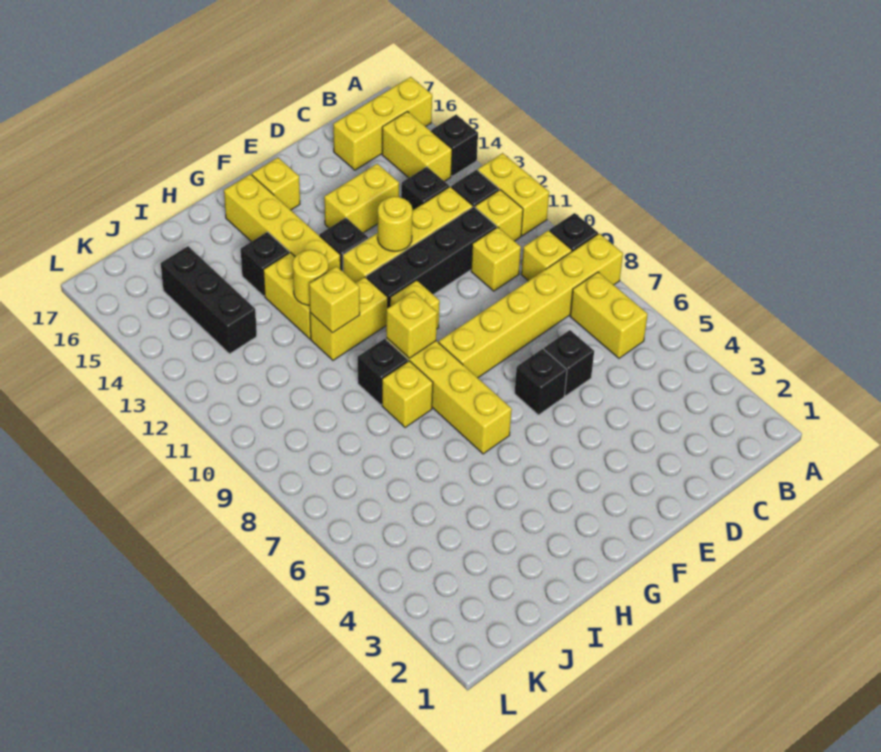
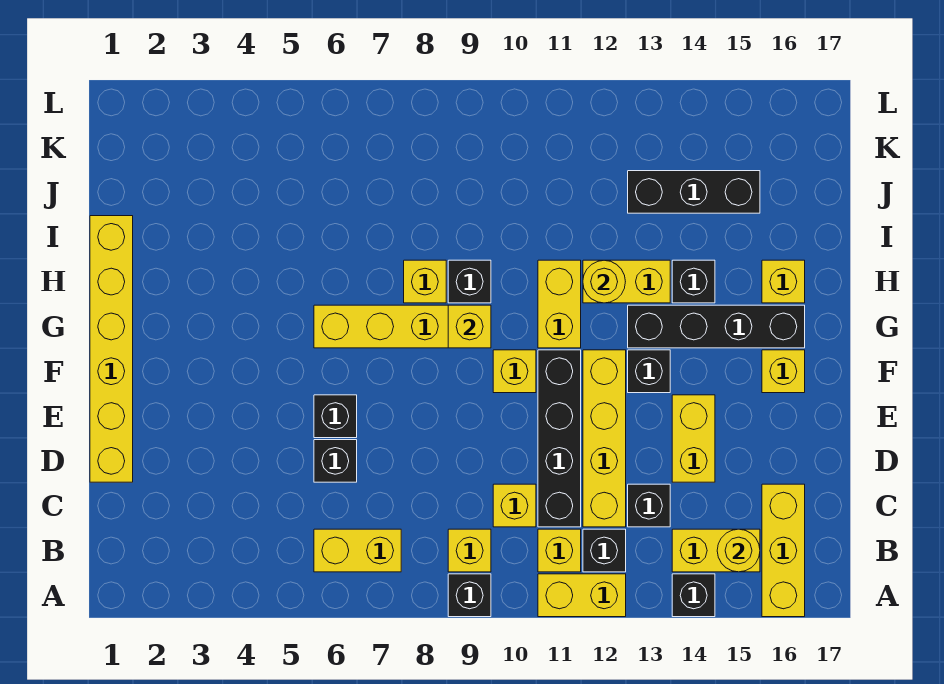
yellow 1x6 brick [439,234,623,378] -> yellow 1x6 brick moved to [90,216,133,482]
yellow 1x1 round brick [378,197,412,251] -> yellow 1x1 round brick moved to [717,529,760,572]
yellow 1x4 brick [224,174,341,271] -> black 1x4 brick [628,305,805,348]
yellow 1x1 brick [309,266,360,333] -> yellow 1x1 brick moved to [762,260,805,303]

